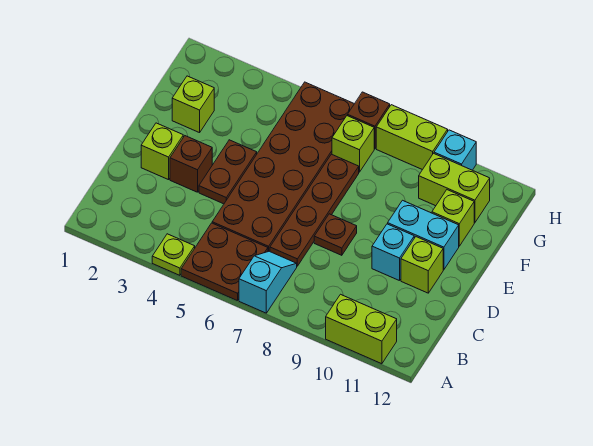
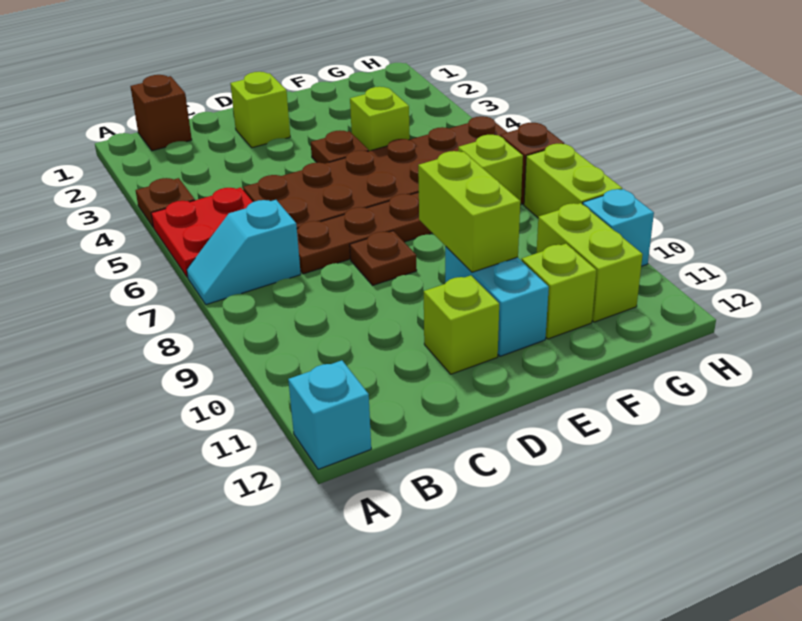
lime 1x1 plate [152,234,195,275] -> brown 1x1 plate [136,178,195,228]
brown 2x2 plate [181,223,268,301] -> red 2x2 plate [151,188,253,278]
cyan 1x2 slope [239,251,297,313] -> cyan 1x2 slope turned to [187,200,301,305]
lime 1x2 brick [326,294,397,364] -> lime 1x2 brick moved to [418,151,520,272]
brown 1x1 brick [170,136,212,192] -> brown 1x1 brick moved to [130,75,192,151]
brown 1x2 plate [199,140,257,204] -> brown 1x1 plate [311,131,369,164]
cyan 1x1 brick [372,224,414,281] -> cyan 1x1 brick moved to [288,360,371,469]
lime 1x1 brick [172,76,214,133] -> lime 1x1 brick moved to [350,87,410,151]

